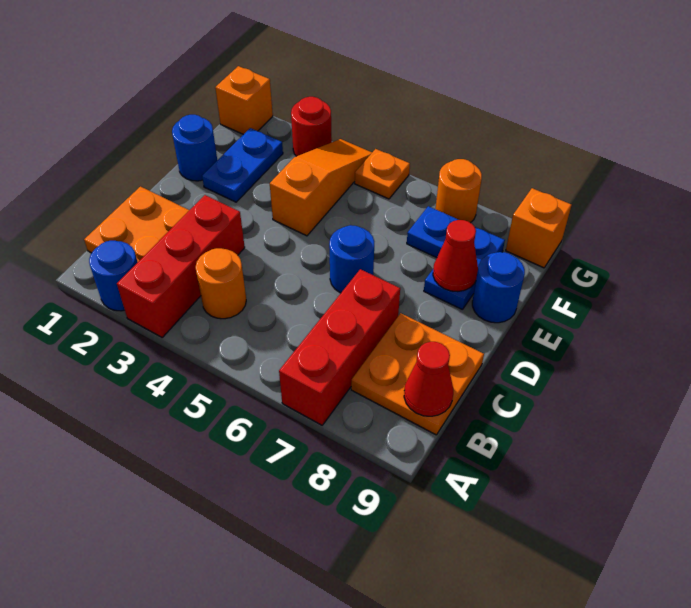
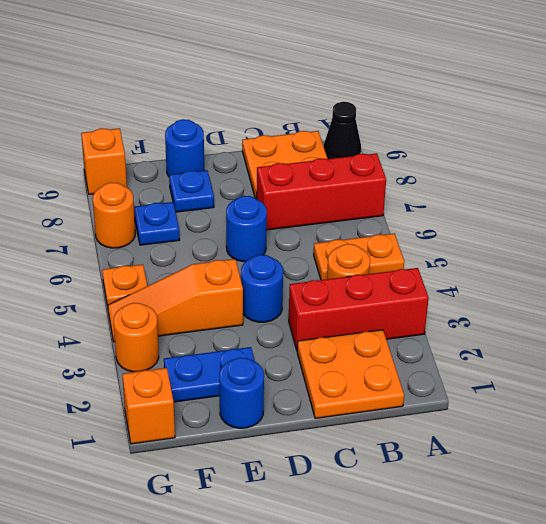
blue 1x1 round brick [89,241,138,311] -> blue 1x1 round brick moved to [241,255,283,322]
none -> orange 1x2 plate [314,234,404,280]
none -> black 1x1 cone [324,102,361,159]
red 1x1 cone [404,342,453,416] -> none
blue 1x2 plate [424,227,505,310] -> blue 1x1 plate [169,170,214,212]
red 1x1 cone [433,220,478,292] -> none
red 1x1 round brick [291,97,332,156] -> orange 1x1 round brick [114,303,159,372]

